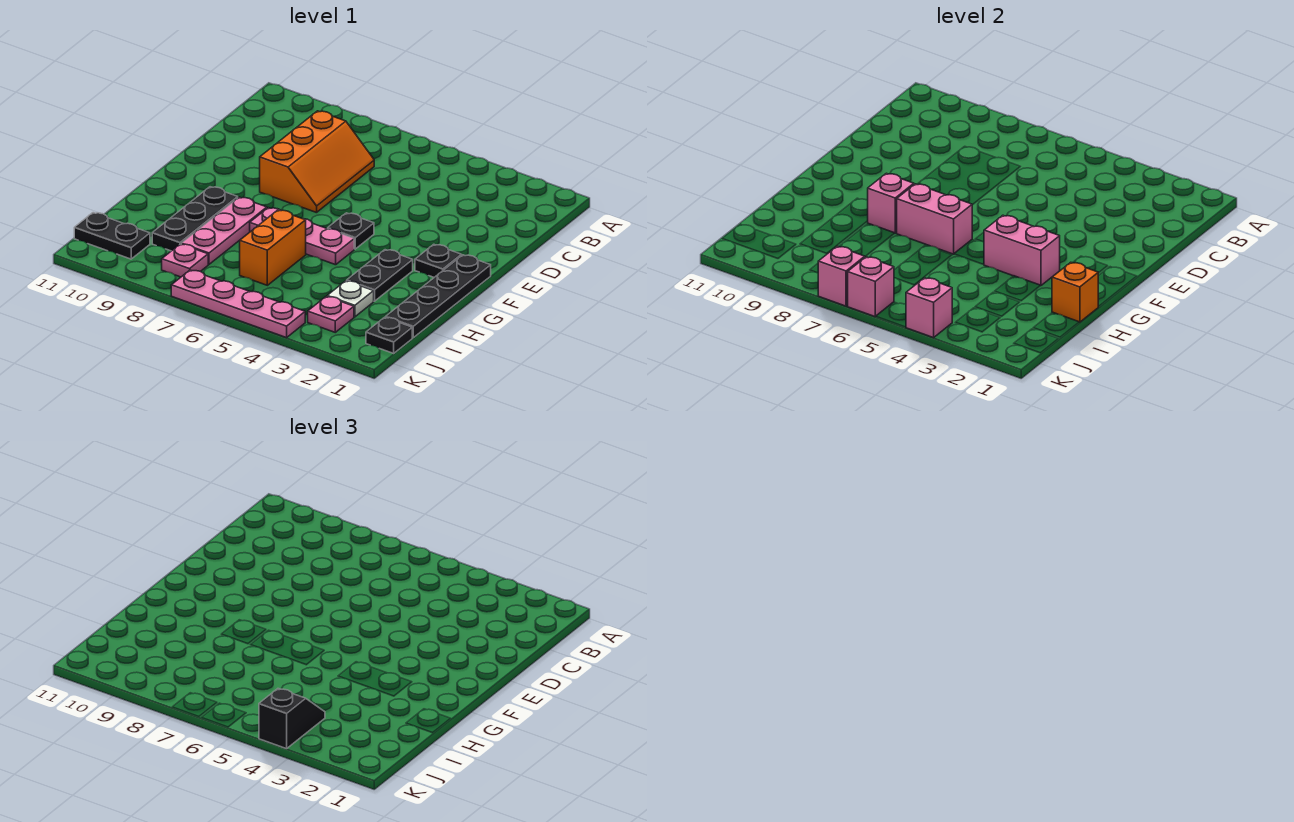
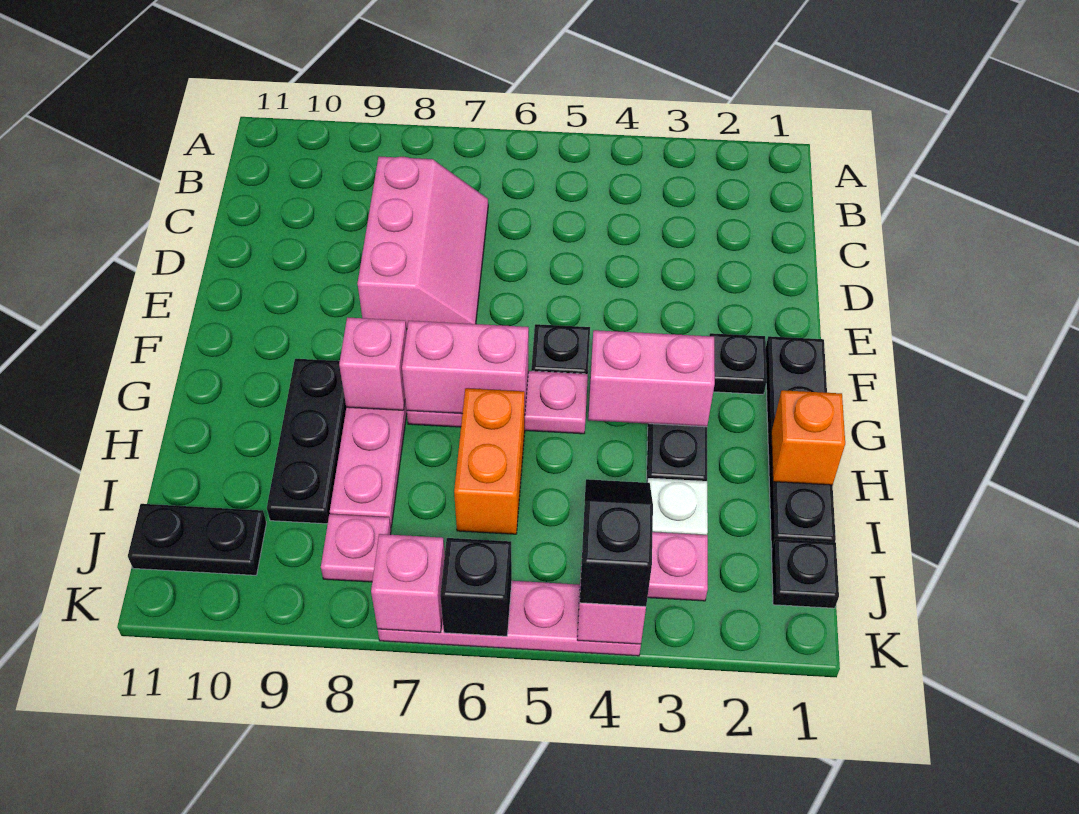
orange 2x3 slope [260,111,374,213] -> pink 2x3 slope [357,157,488,329]
pink 1x1 brick [848,257,894,317] -> black 1x1 brick [440,538,512,636]

